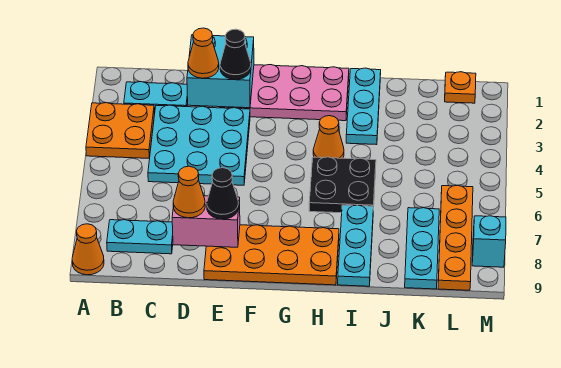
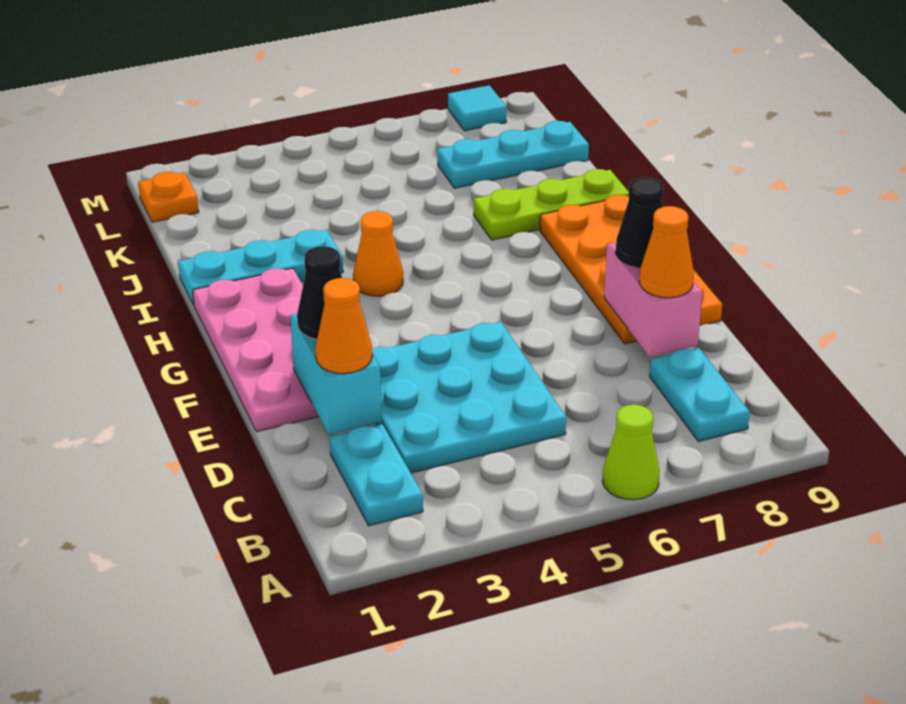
orange 2x2 plate [86,103,154,158] -> none
none -> lime 1x1 cone [602,405,660,500]
orange 1x1 cone [72,224,104,275] -> none
cyan 2x2 brick [187,35,254,108] -> cyan 1x2 brick [290,313,382,435]
black 2x2 plate [309,157,376,213] -> none
cyan 1x3 plate [338,205,374,286] -> lime 1x3 plate [474,169,629,240]
orange 1x4 plate [438,185,473,290] -> none
cyan 1x1 brick [472,216,506,267] -> cyan 1x1 tile [448,85,507,131]

